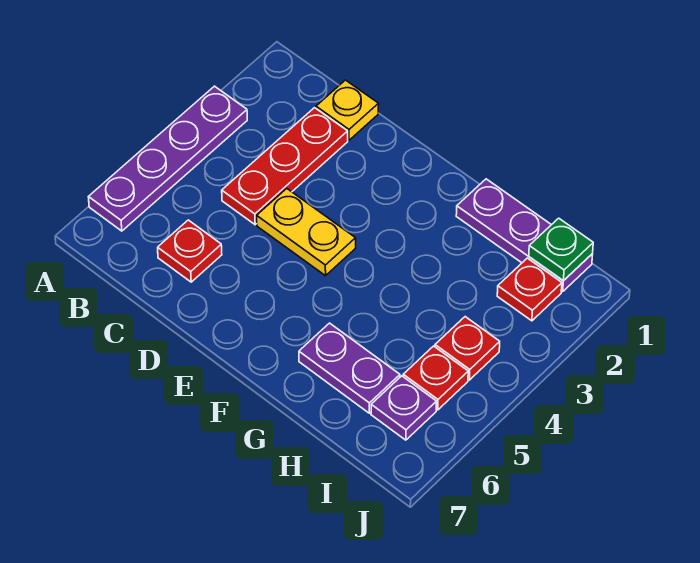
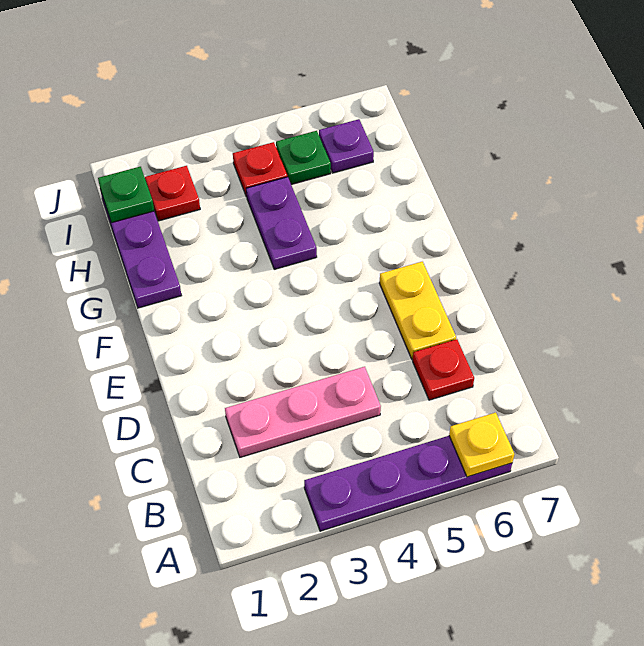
yellow 1x1 plate [316,80,379,140] -> yellow 1x1 plate moved to [449,413,514,477]
red 1x3 plate [222,108,348,225] -> pink 1x3 plate [225,367,381,457]
yellow 1x2 plate [257,188,356,276] -> yellow 1x2 plate moved to [379,262,456,359]
purple 1x2 plate [299,323,400,413] -> purple 1x2 plate moved to [246,177,317,269]
red 1x1 plate [403,346,468,410] -> green 1x1 plate [276,131,331,185]

